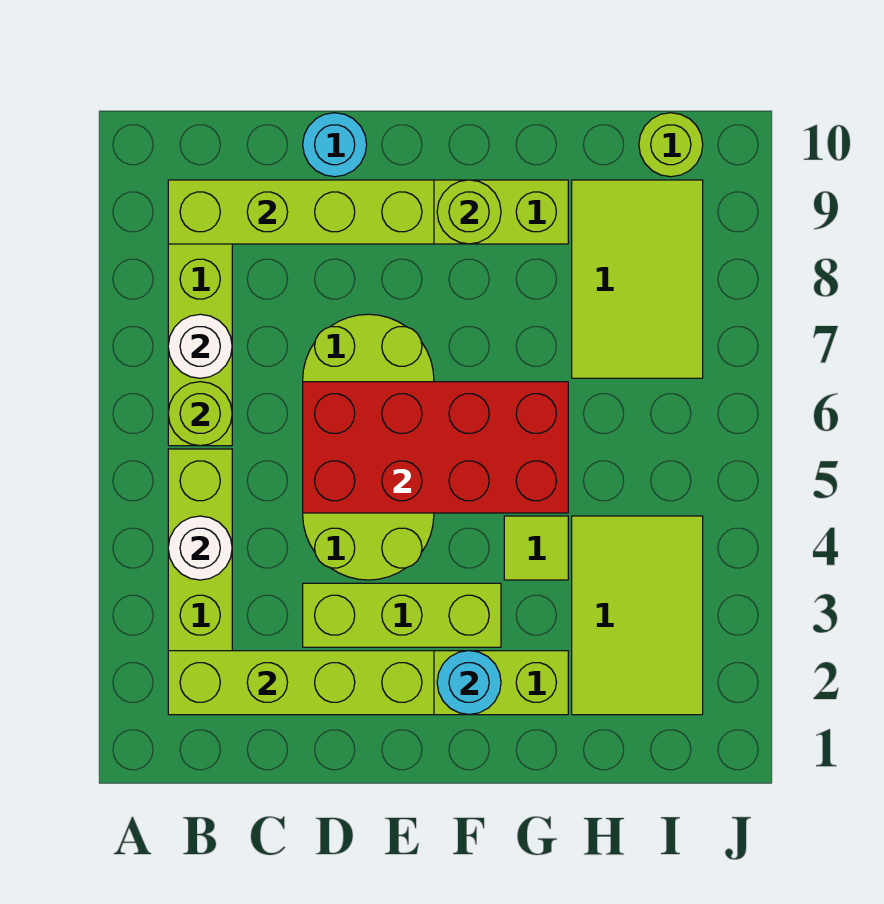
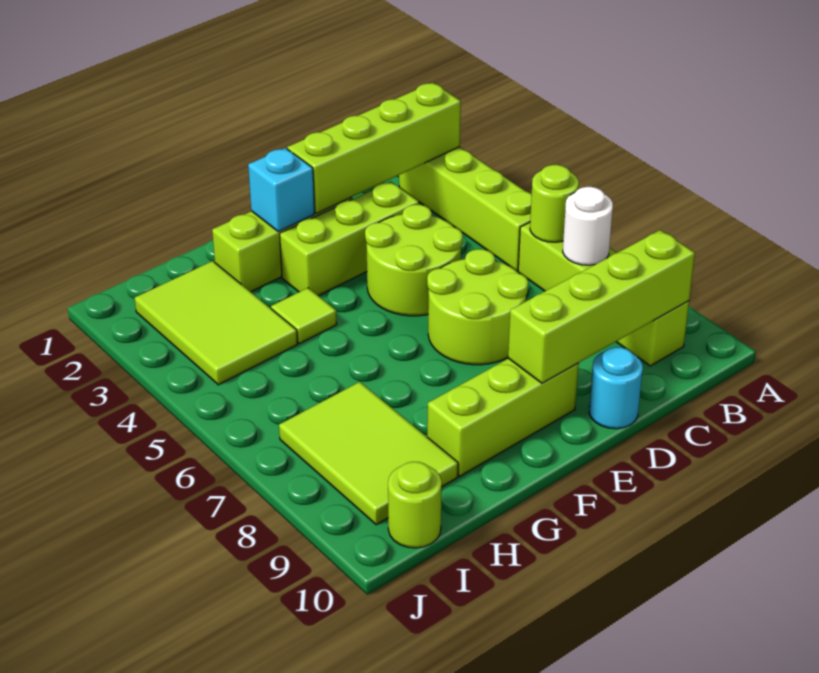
white 1x1 round brick [168,516,232,580] -> none
red 2x4 brick [303,382,568,513] -> none
cyan 1x1 round brick [437,651,501,715] -> cyan 1x1 brick [248,148,315,232]
lime 1x1 round brick [437,180,501,244] -> none

